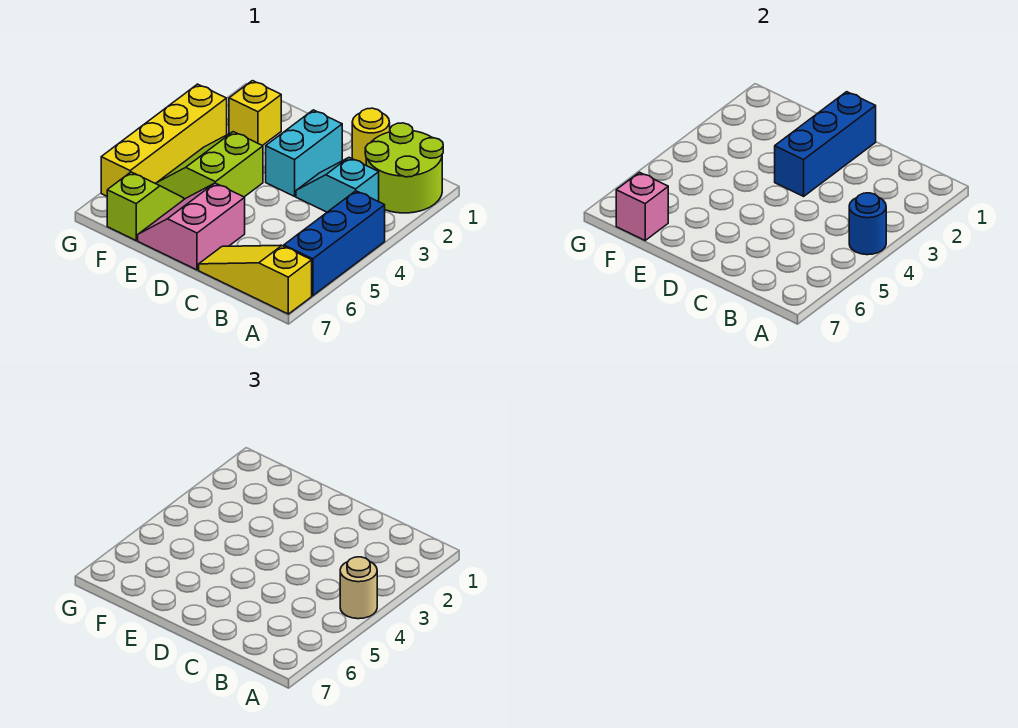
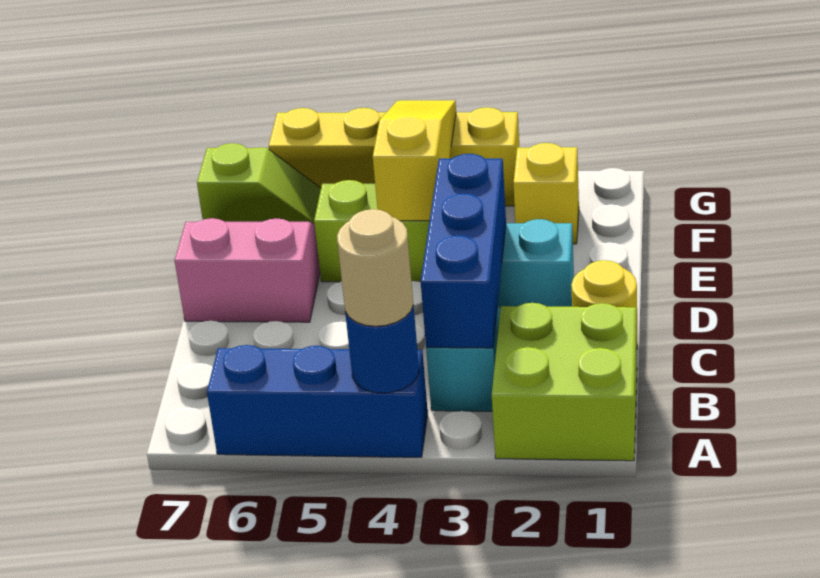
lime 2x2 round brick [365,123,443,213] -> lime 2x2 brick [492,303,637,461]
yellow 1x3 slope [199,245,312,314] -> yellow 1x3 slope moved to [373,100,456,221]
blue 1x3 brick [775,92,876,196] -> blue 1x3 brick turned to [421,154,506,348]
pink 1x1 brick [616,172,668,240] -> none

